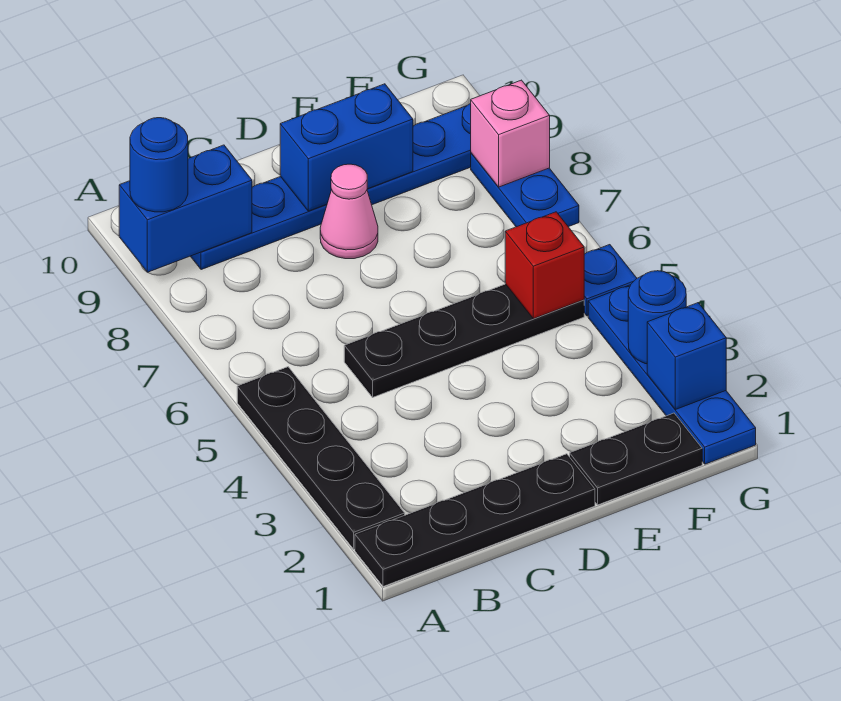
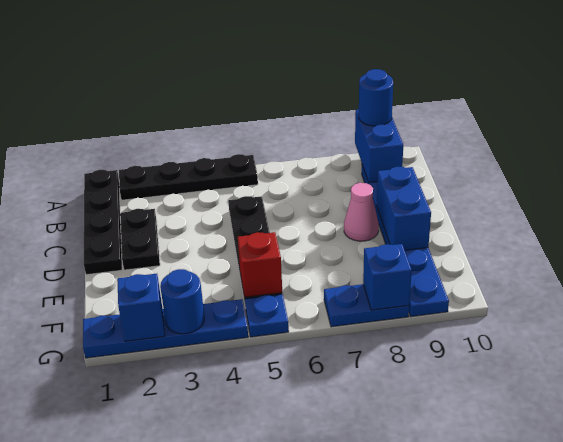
black 1x2 plate [570,413,702,505] -> black 1x2 plate moved to [120,209,160,270]
pink 1x1 brick [471,80,550,187] -> blue 1x1 brick [363,244,412,310]

